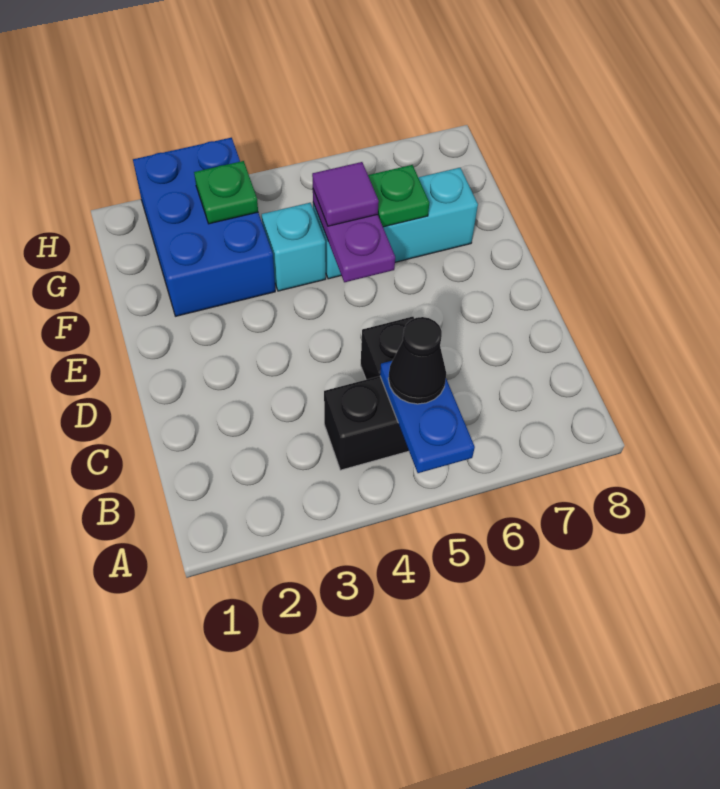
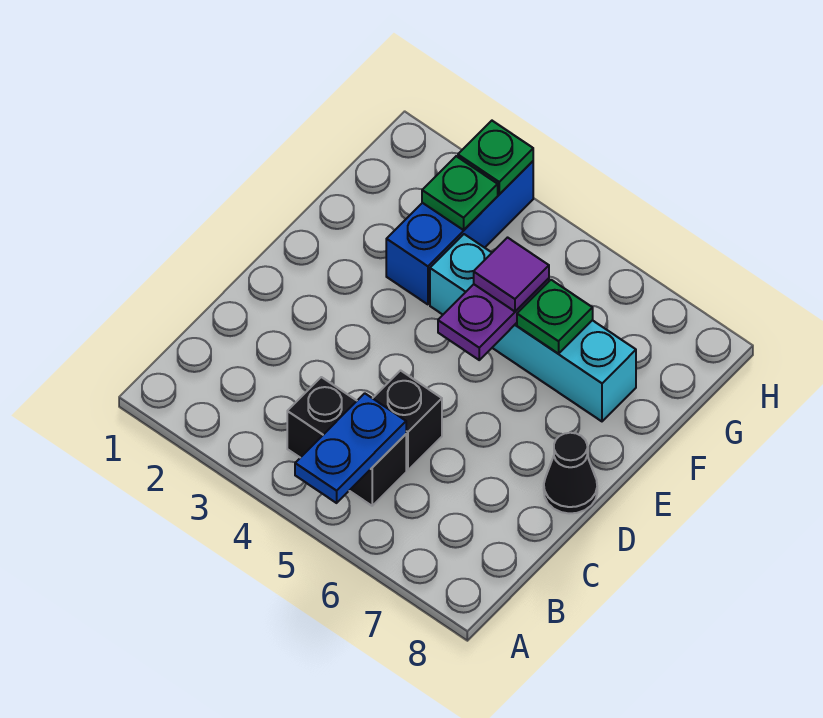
black 1x1 cone [388,317,446,404] -> black 1x1 cone moved to [544,433,597,514]
blue 2x3 brick [133,138,275,316] -> blue 1x3 brick [386,161,533,304]
none -> green 1x1 plate [458,121,533,194]

